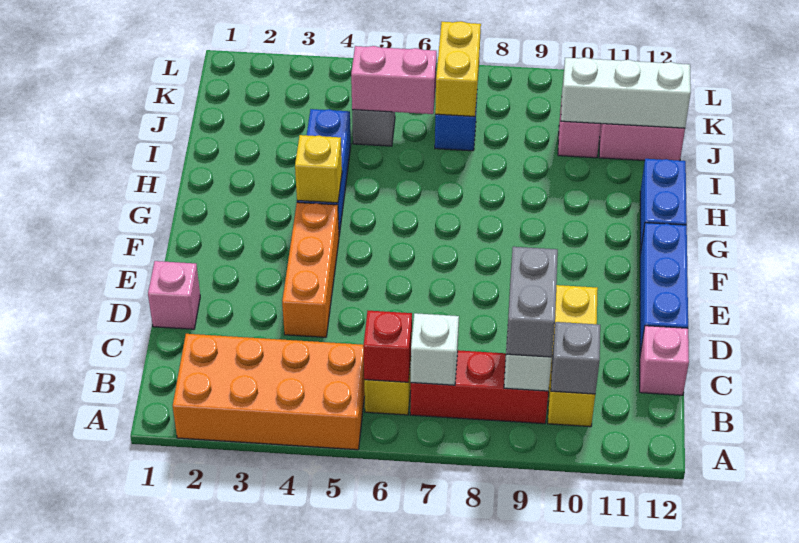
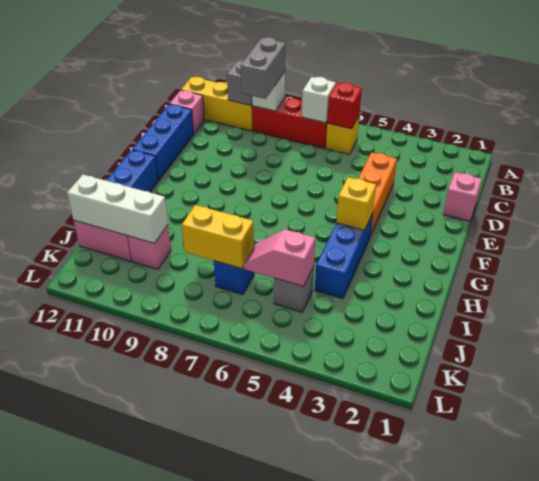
orange 2x4 brick [173,334,365,450] -> none
yellow 1x3 brick [548,285,598,427] -> yellow 1x3 brick turned to [181,77,253,131]
pink 1x2 brick [351,46,437,114] -> pink 1x2 slope [243,229,316,286]
yellow 1x2 brick [435,21,481,116] -> yellow 1x2 brick turned to [182,205,254,269]

